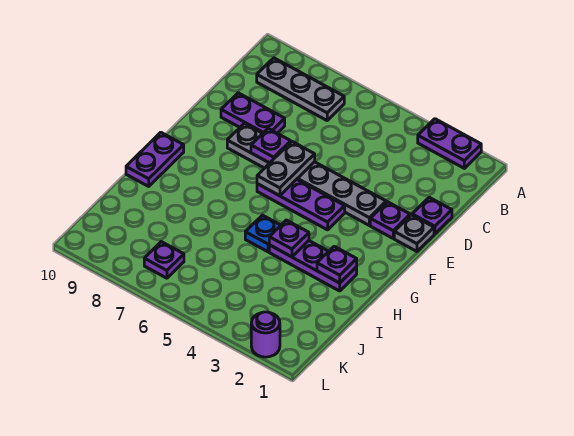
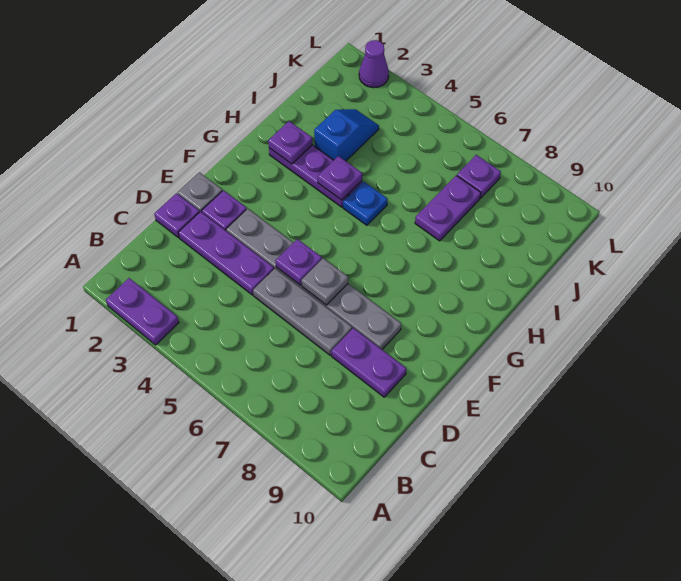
grey 1x3 plate [257,58,344,120] -> grey 1x3 plate moved to [253,269,352,355]
grey 1x2 plate [257,142,315,196] -> grey 1x1 plate [301,258,348,305]
purple 1x1 plate [251,129,291,163] -> purple 1x1 plate moved to [276,239,322,285]
purple 1x3 plate [257,179,345,230] -> purple 1x3 plate moved to [178,211,274,295]
purple 1x2 plate [126,132,184,186] -> purple 1x2 plate moved to [415,176,481,241]
none -> blue 1x2 slope [314,109,379,161]
purple 1x1 round brick [251,312,280,357] -> purple 1x1 cone [359,40,389,88]

